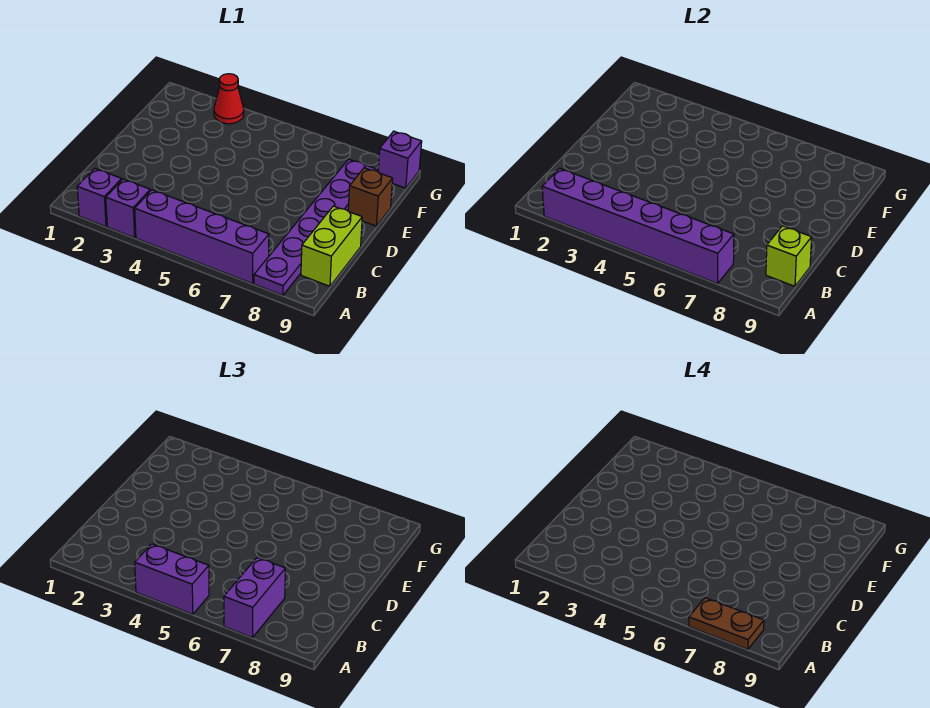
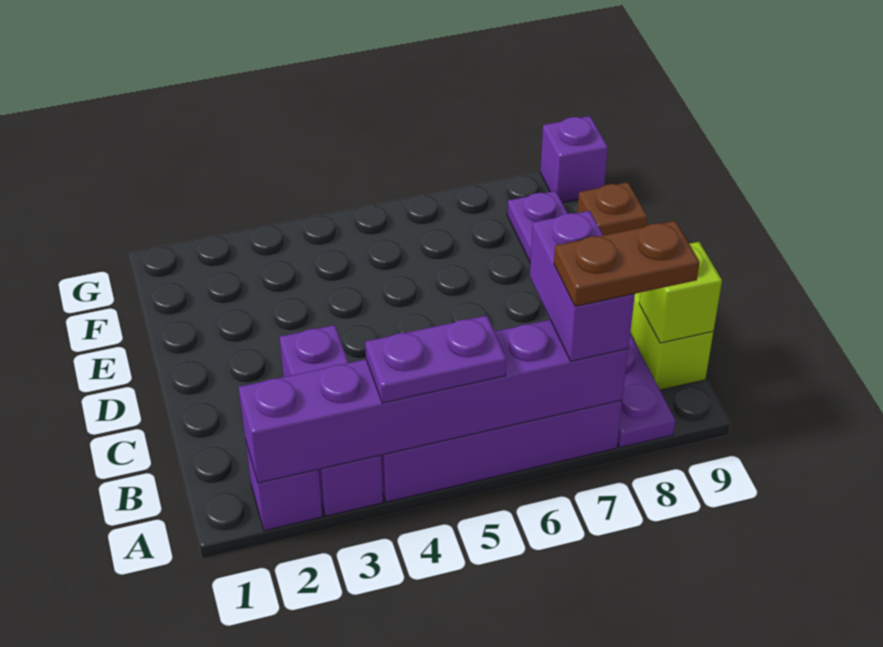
purple 1x1 brick [106,179,150,238] -> purple 1x3 brick [280,325,383,516]
purple 1x2 brick [135,544,209,614] -> purple 1x2 plate [365,315,506,403]
red 1x1 cone [214,74,244,124] -> none

